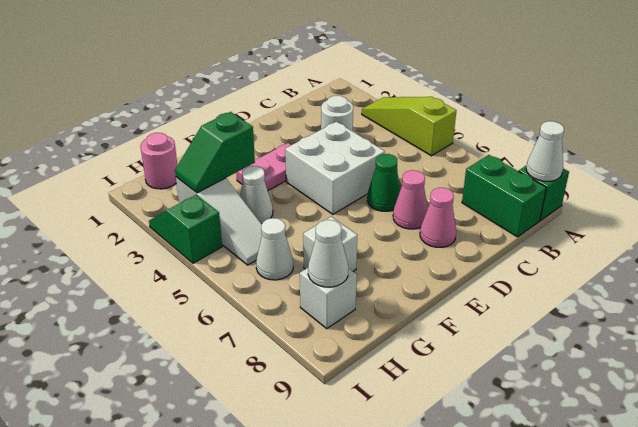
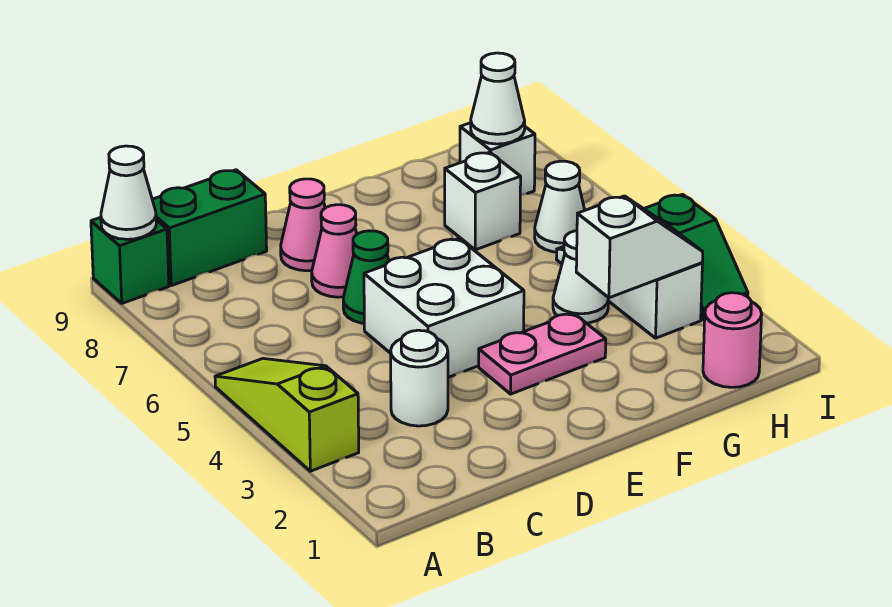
lime 1x3 slope [362,97,456,156] -> lime 1x3 slope turned to [215,358,359,471]
green 1x2 brick [462,155,546,237] -> green 1x2 brick turned to [152,170,267,286]
green 1x2 slope [175,112,255,193] -> white 1x2 slope [576,196,703,298]

